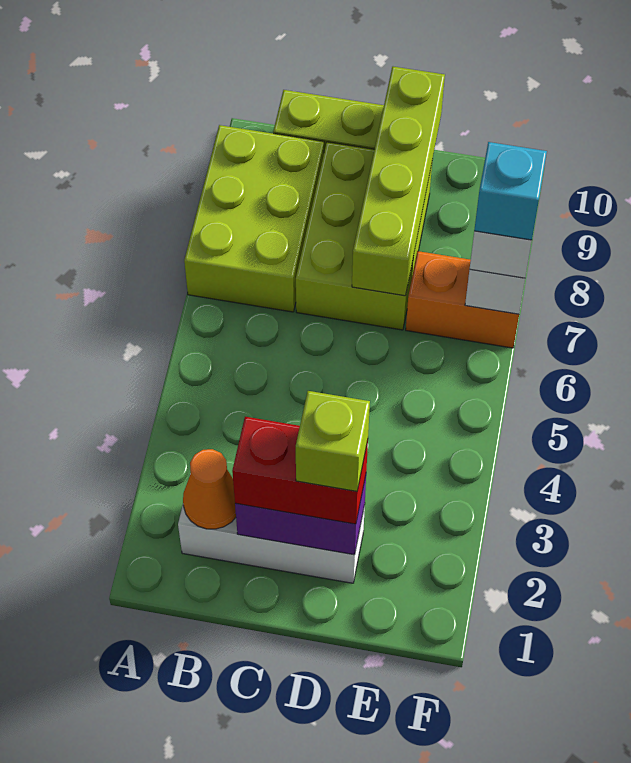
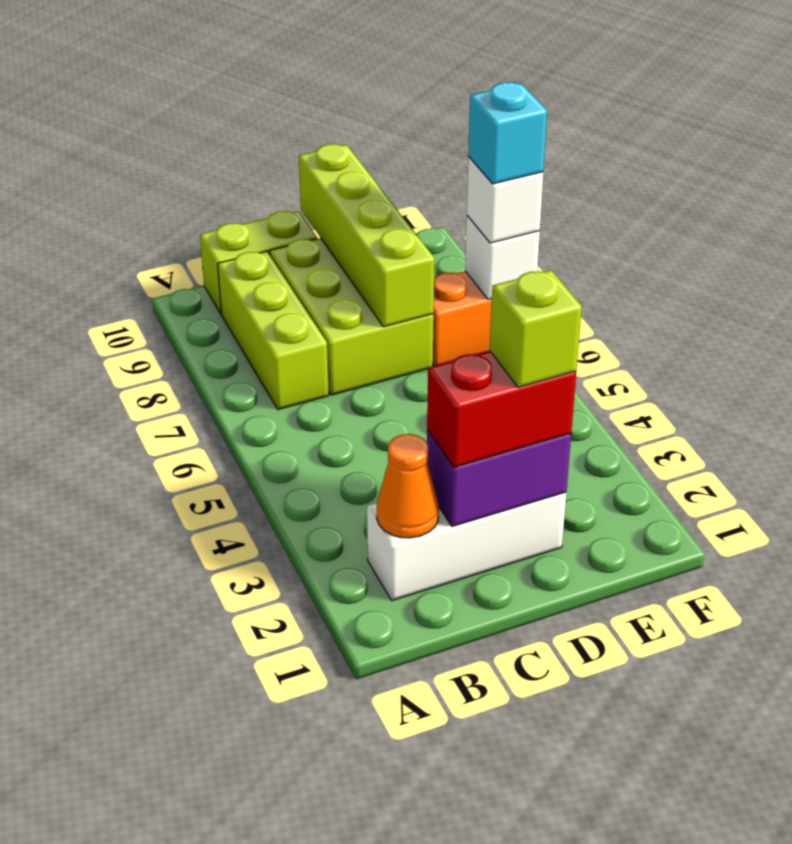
lime 2x3 brick [184,125,324,312] -> lime 1x3 brick [218,251,329,410]

